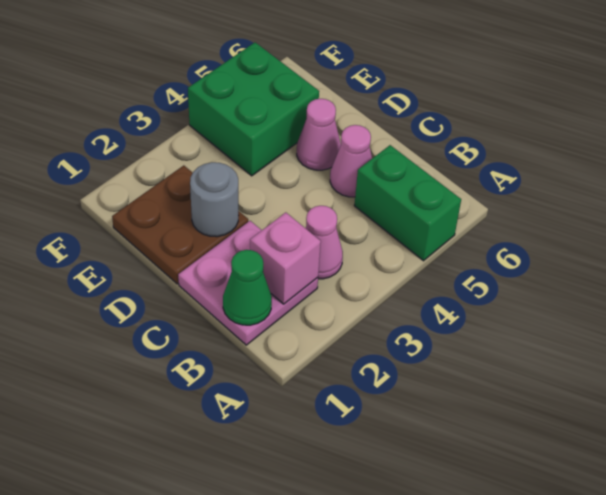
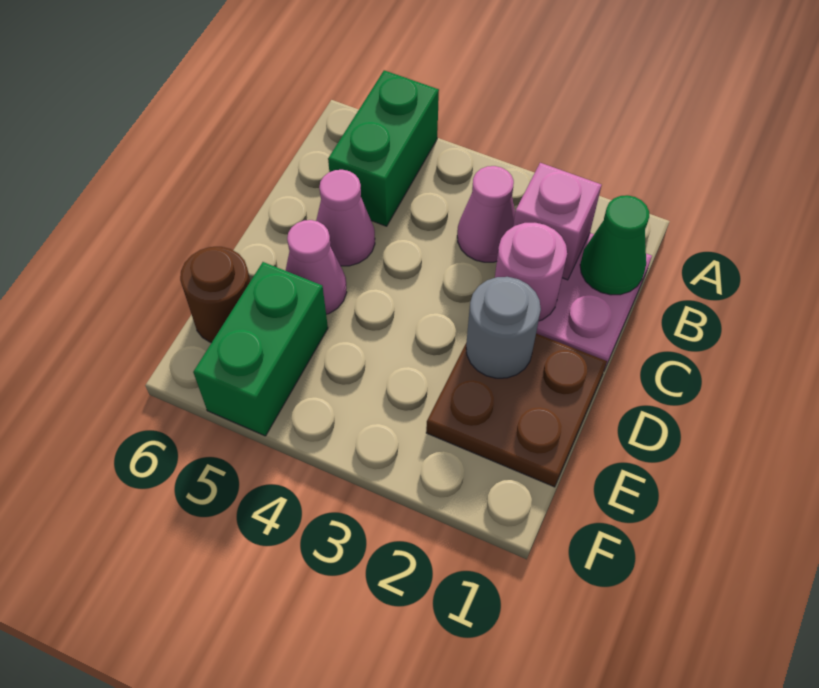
none -> pink 1x1 round brick [495,223,567,321]
green 2x2 brick [188,42,319,176] -> green 1x2 brick [193,262,328,436]
none -> brown 1x1 round brick [180,247,250,343]

